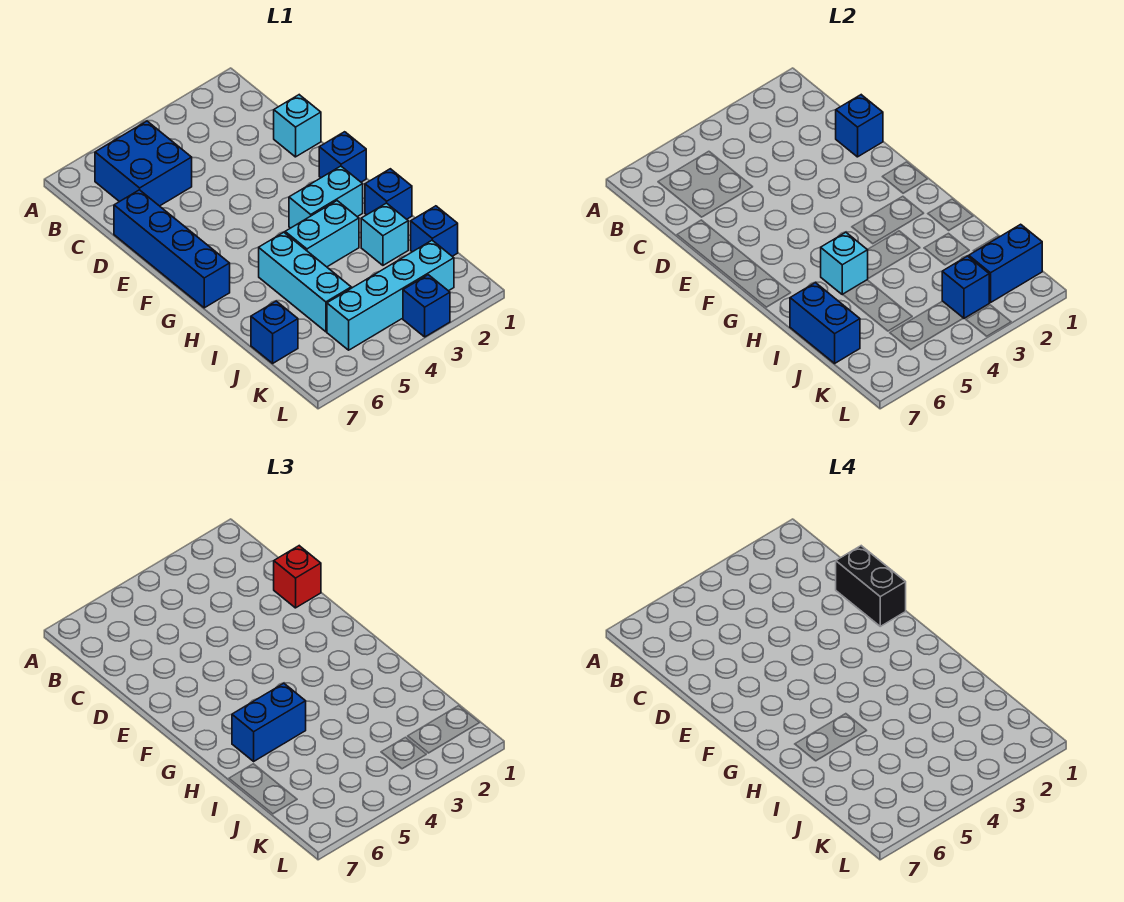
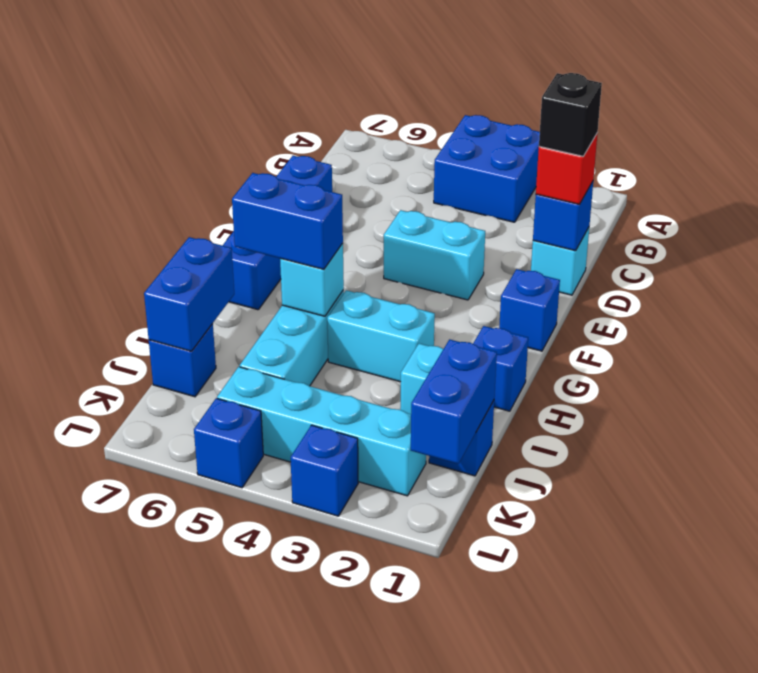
blue 2x2 brick [95,121,192,206] -> blue 2x2 brick moved to [434,115,540,222]
black 1x2 brick [836,546,906,626] -> black 1x1 brick [539,73,602,156]
cyan 1x2 brick [289,166,363,228] -> cyan 1x2 brick moved to [384,210,485,300]
blue 1x2 brick [969,224,1042,303] -> blue 1x2 brick turned to [411,339,497,464]
blue 1x1 brick [942,256,989,318] -> blue 1x1 brick moved to [194,398,263,488]

